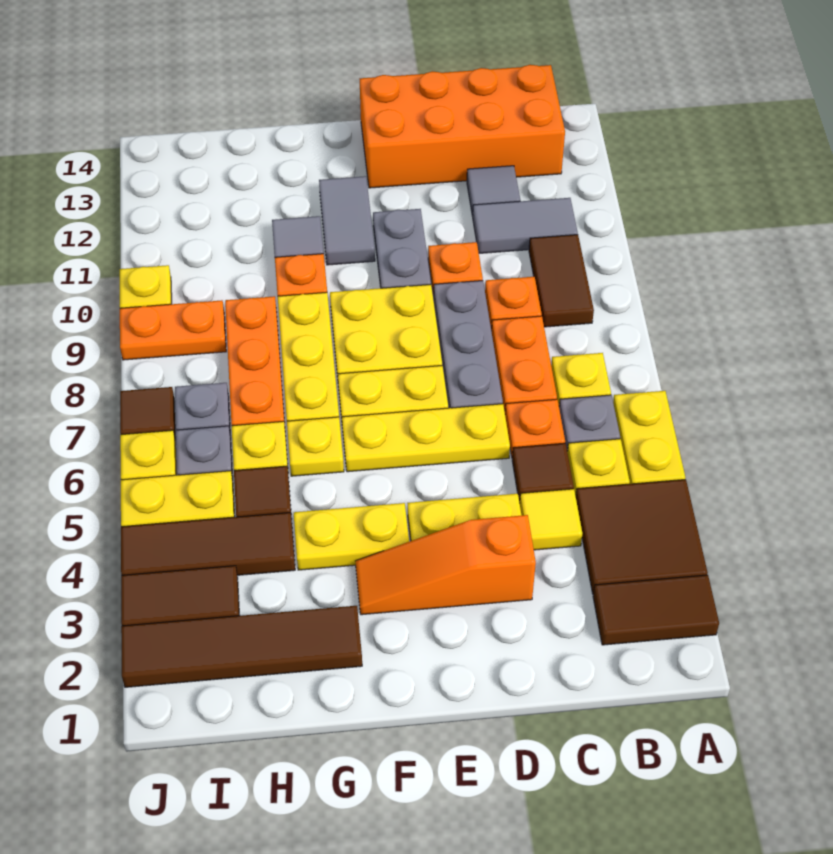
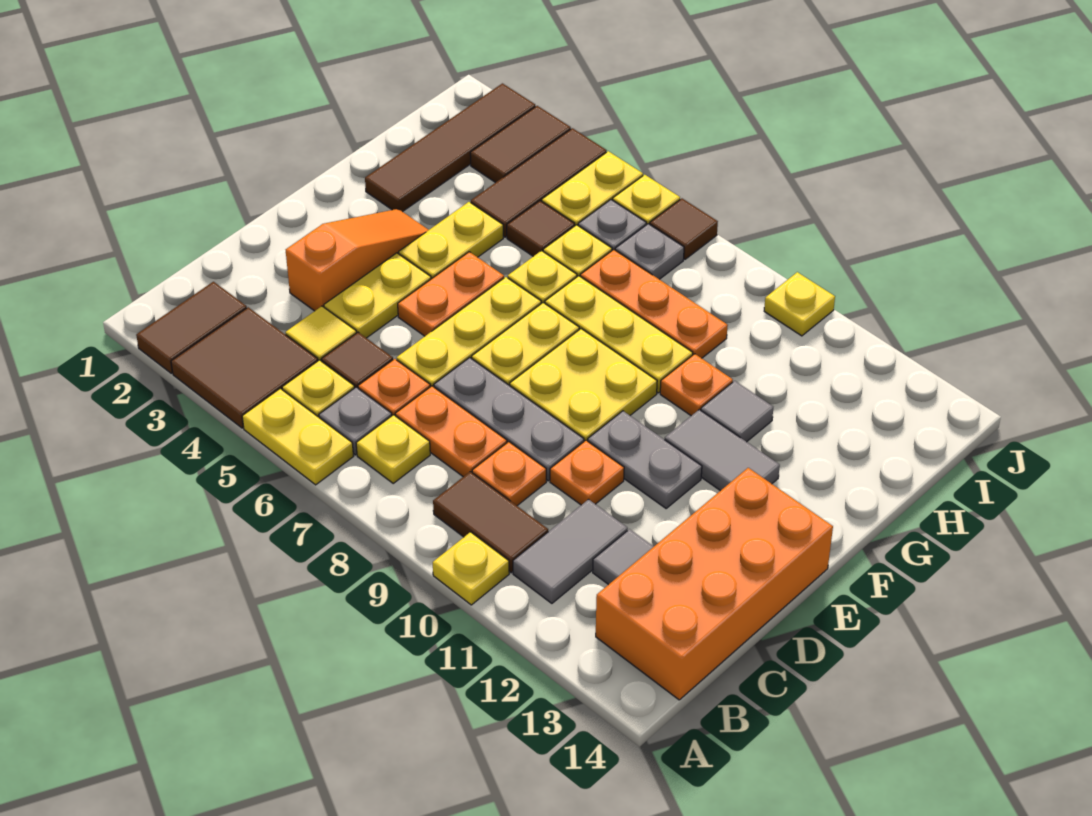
none -> yellow 1x1 plate [433,532,509,605]
orange 1x2 plate [120,300,226,360] -> orange 1x2 plate moved to [398,252,504,336]

